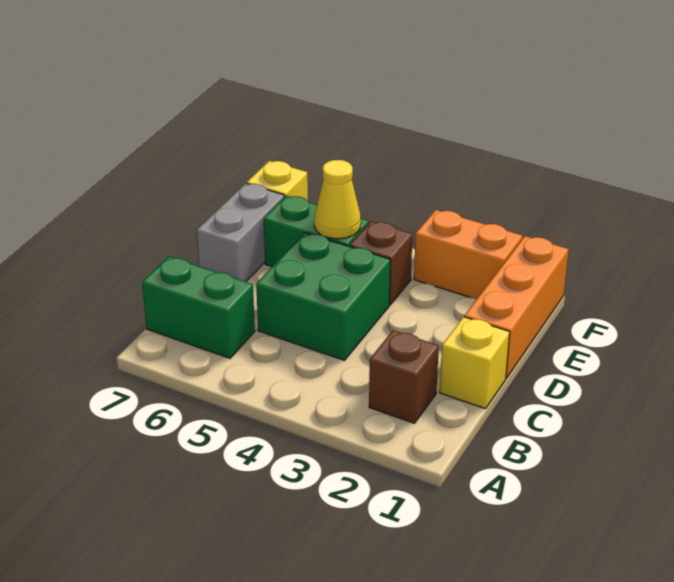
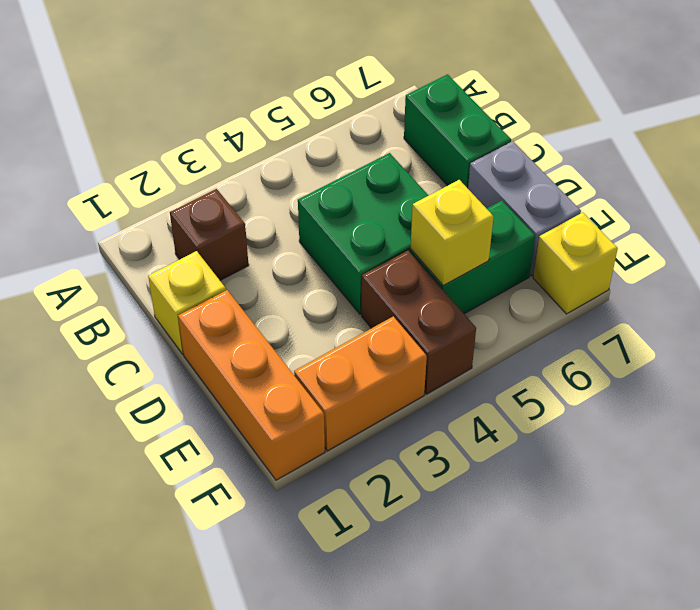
green 1x2 brick [142,256,255,358] -> green 1x2 brick turned to [404,74,511,188]
brown 1x1 brick [349,221,412,305] -> brown 1x2 brick [362,251,476,394]
yellow 1x1 cone [314,160,361,239] -> yellow 1x1 brick [411,180,494,286]

